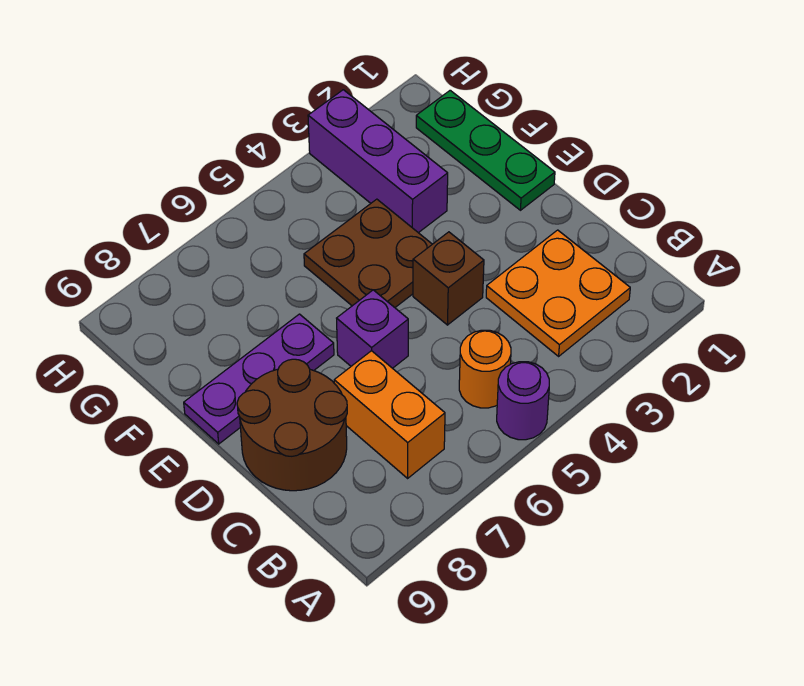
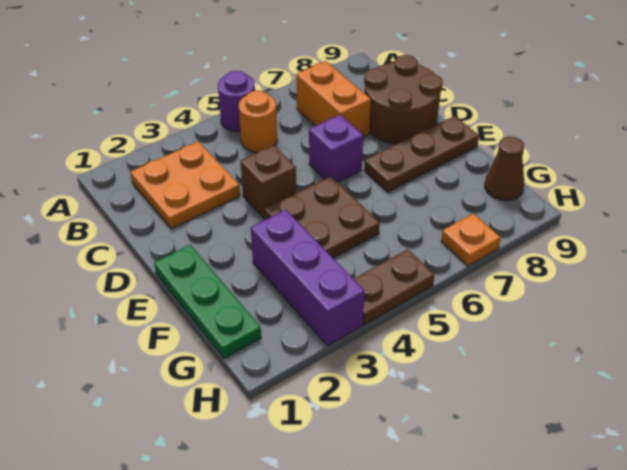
purple 1x3 plate [184,314,334,444] -> brown 1x3 plate [364,116,479,192]
none -> brown 1x1 cone [485,137,524,201]
none -> brown 1x2 plate [354,249,434,325]
none -> orange 1x1 plate [441,214,501,266]

